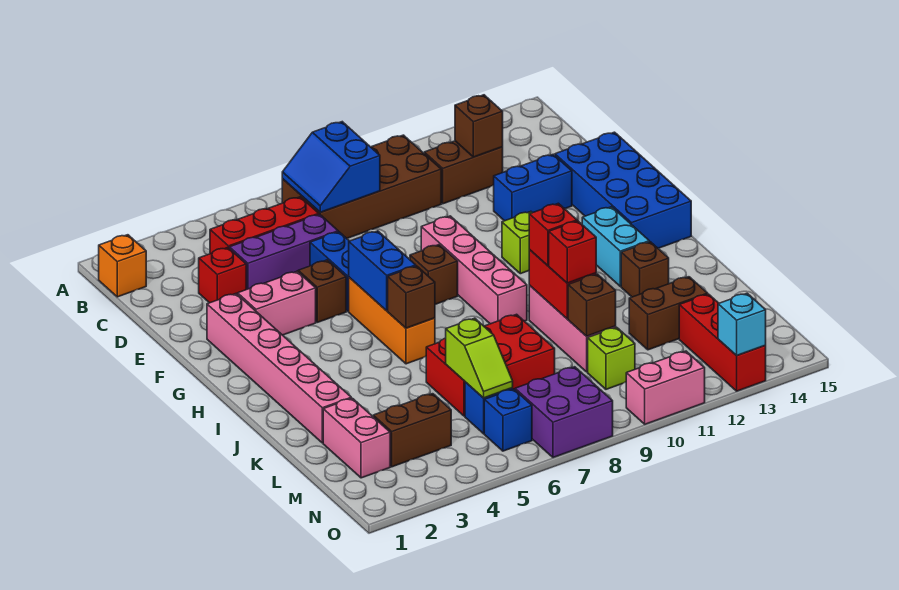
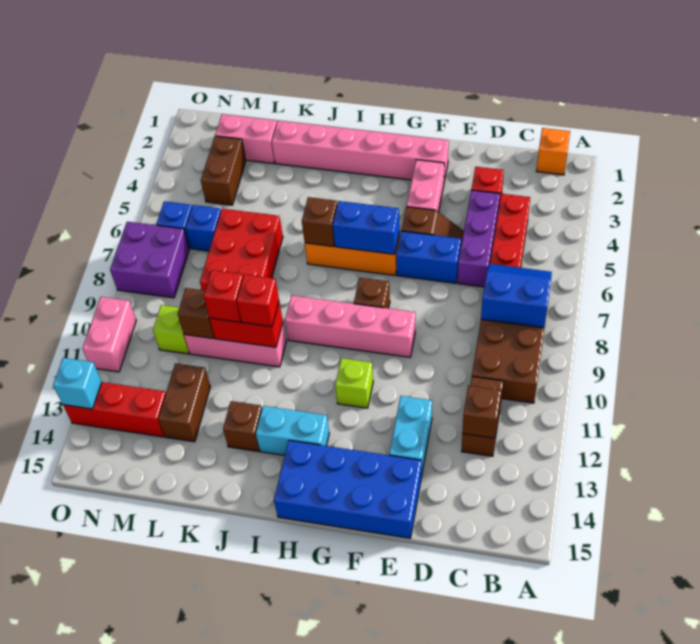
blue 1x2 brick [494,154,572,221] -> cyan 1x2 brick [389,396,432,476]
lime 1x2 slope [446,318,513,398] -> none

